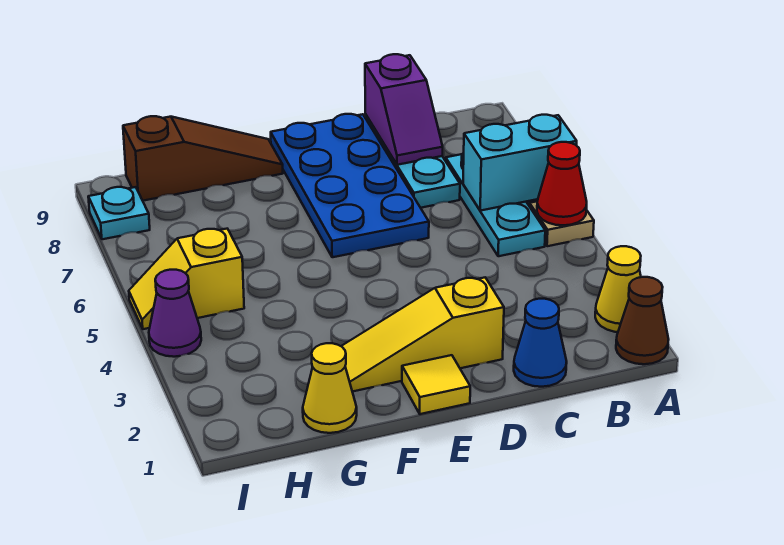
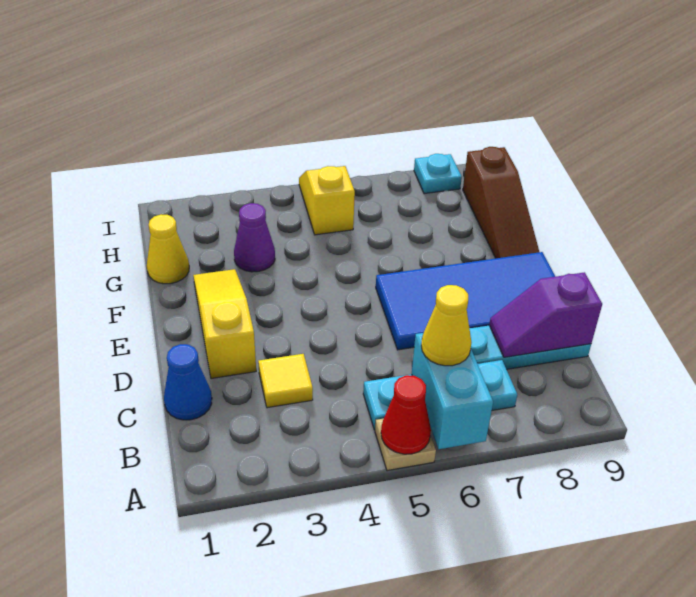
brown 1x1 cone [616,277,669,364] -> none
yellow 1x1 cone [595,246,641,332] -> yellow 1x1 cone moved to [421,285,471,366]
blue 2x4 plate [271,114,429,257] -> blue 2x4 tile [376,252,555,350]
yellow 1x1 tile [402,355,470,414] -> yellow 1x1 tile moved to [258,354,313,408]
purple 1x1 cone [149,270,201,357] -> purple 1x1 cone moved to [234,203,275,272]

